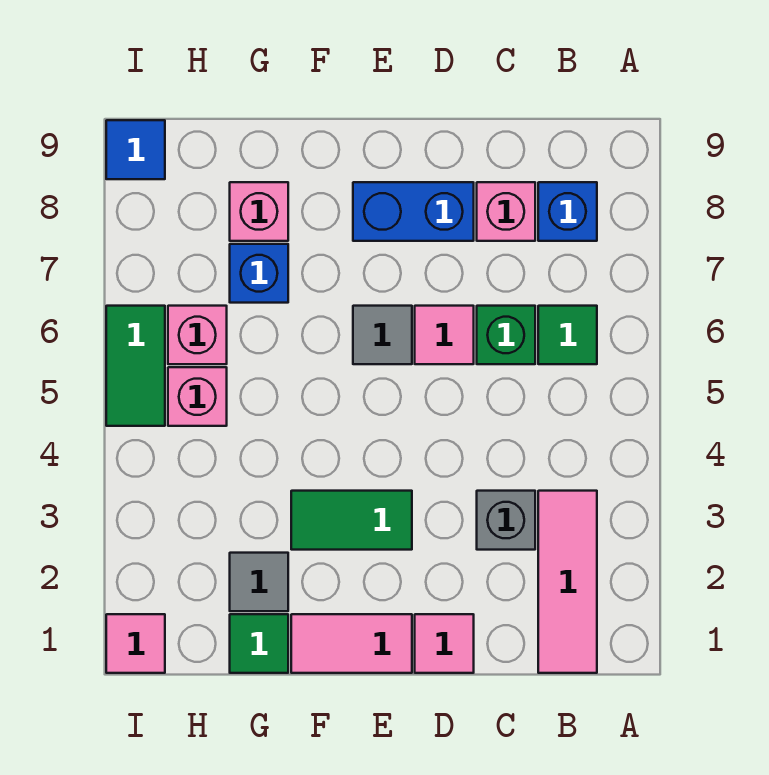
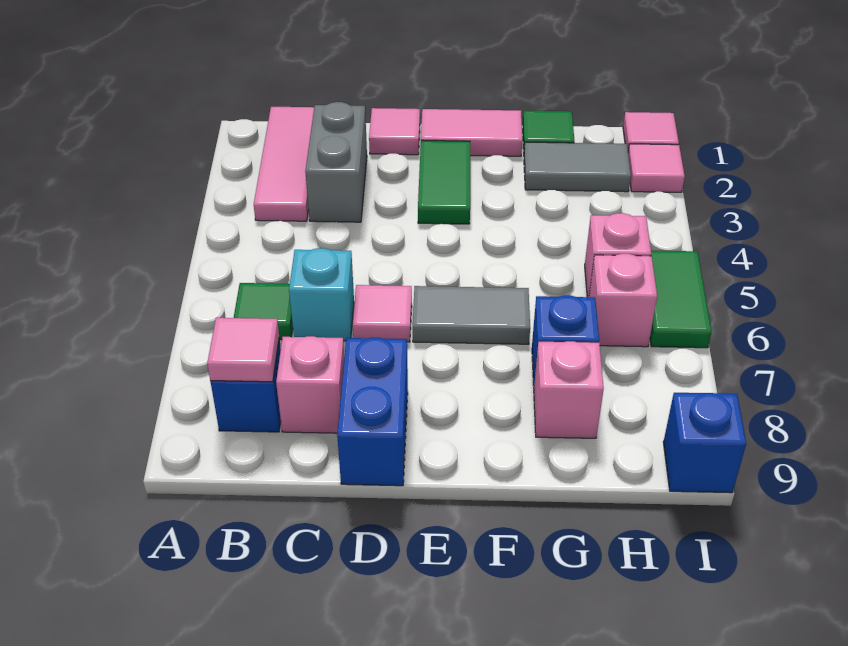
none -> pink 1x1 tile [207,318,279,382]
grey 1x1 brick [477,491,535,550] -> grey 1x2 brick [305,102,367,222]
green 1x1 brick [477,306,535,364] -> cyan 1x1 brick [289,248,354,341]
blue 1x2 brick [353,182,474,241] -> blue 1x2 brick turned to [337,338,408,486]
green 1x2 tile [291,491,412,550] -> green 1x2 tile turned to [418,140,470,224]
grey 1x1 tile [353,306,412,364] -> grey 1x2 tile [413,286,530,344]
grey 1x1 tile [230,553,288,611] -> grey 1x2 tile [524,142,631,192]
none -> pink 1x1 tile [628,144,685,192]
blue 1x1 tile [106,120,165,179] -> blue 1x1 brick [663,393,746,493]

